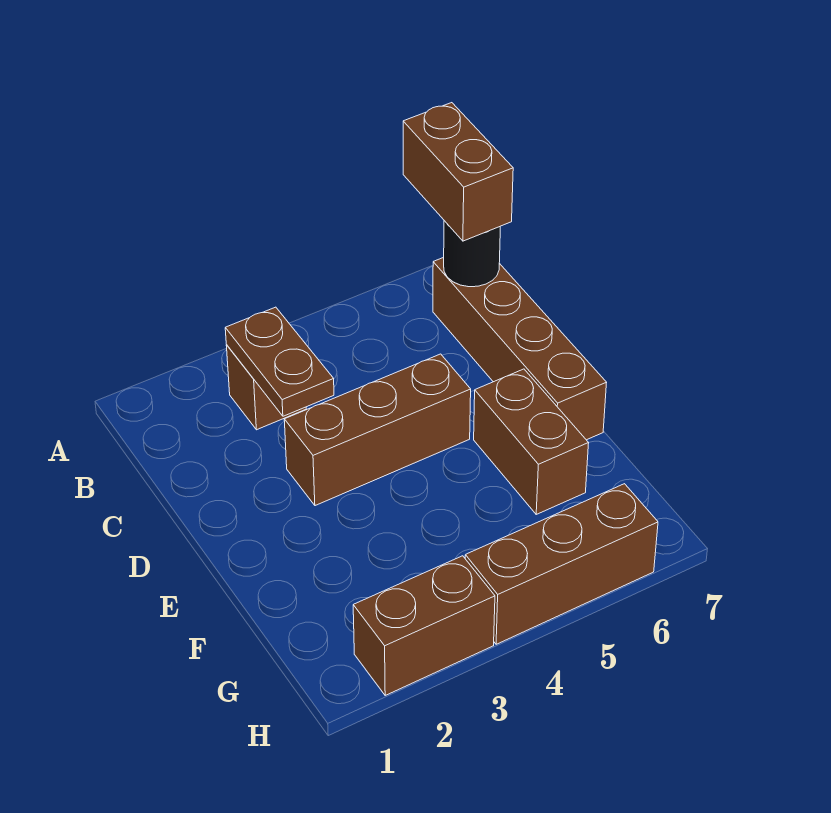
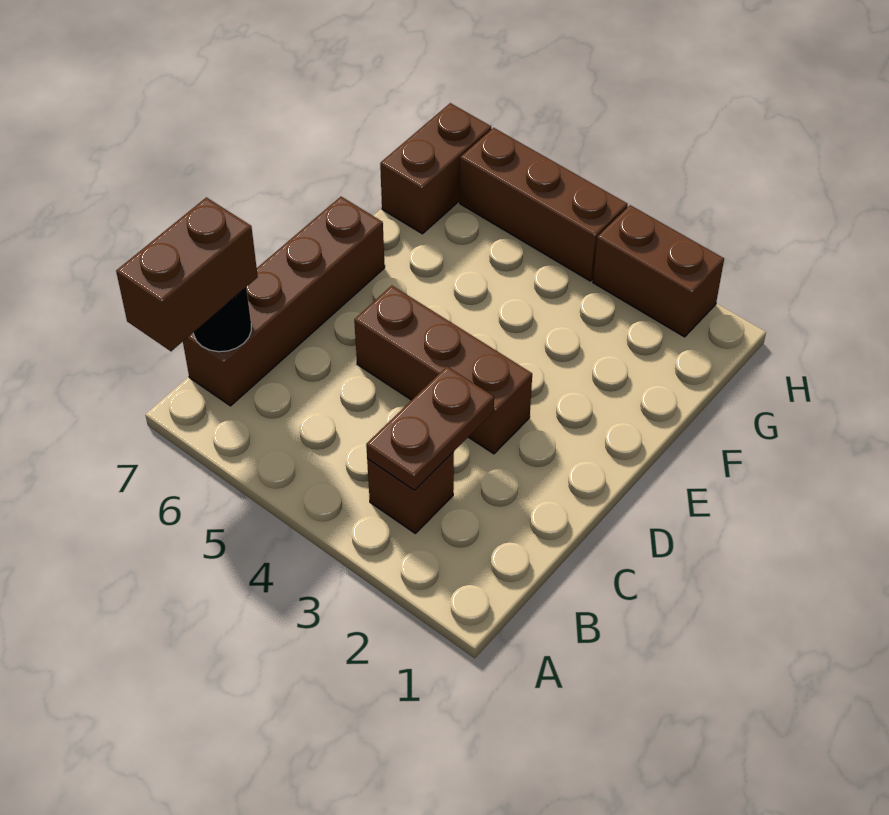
brown 1x2 brick [474,369,589,514] -> brown 1x2 brick moved to [380,103,491,234]

